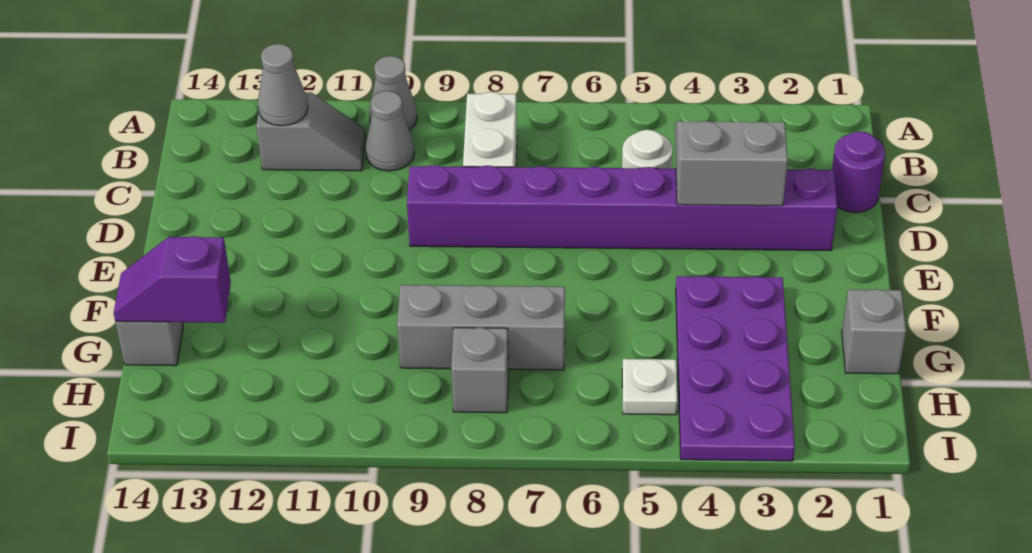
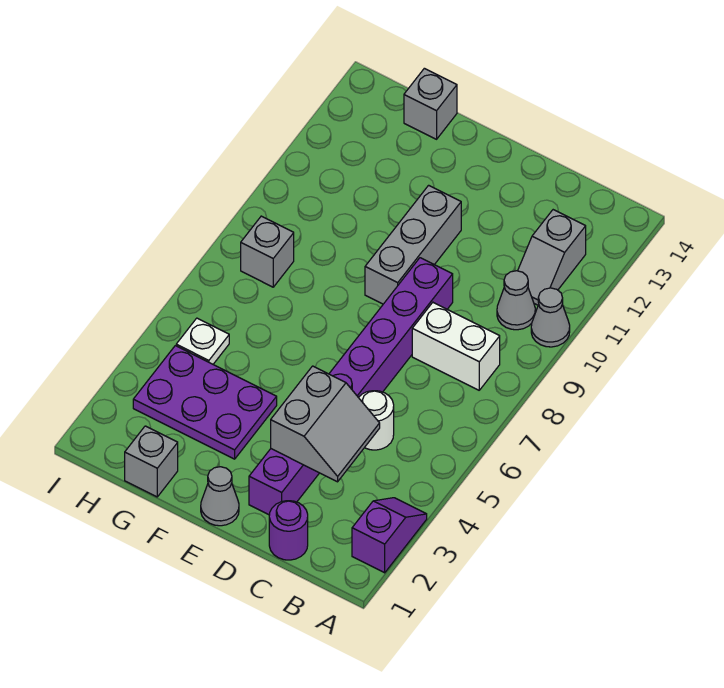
grey 1x1 cone [258,44,308,126] -> grey 1x1 cone moved to [201,467,239,526]
purple 2x4 plate [676,276,795,461] -> purple 2x3 plate [133,346,277,459]
grey 1x3 brick [397,285,565,370] -> grey 1x3 brick moved to [365,185,461,304]
purple 1x2 slope [114,236,231,323] -> purple 1x2 slope moved to [352,498,427,573]

